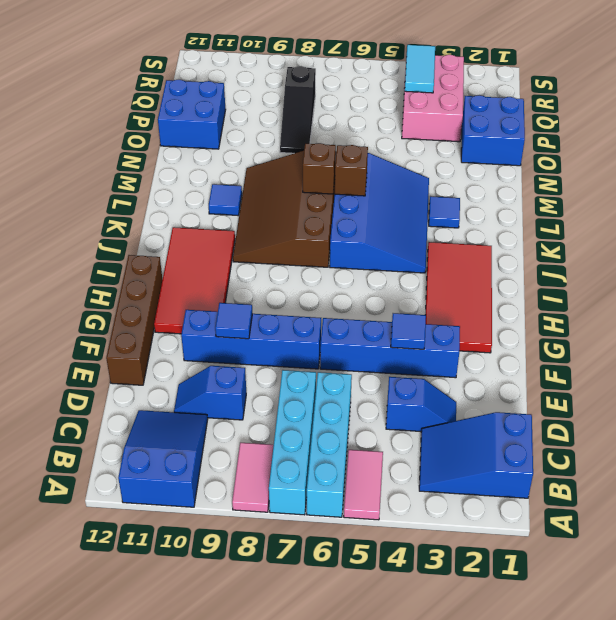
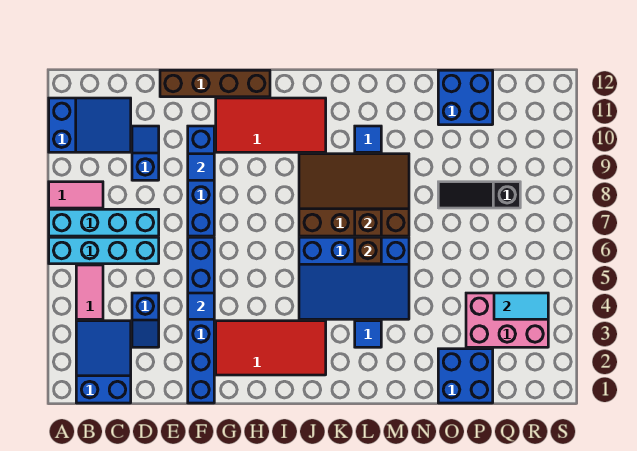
pink 1x2 tile [344,450,383,520] -> pink 1x2 tile turned to [76,265,103,319]
blue 1x4 brick [320,318,460,378] -> blue 1x6 brick [188,237,214,403]

